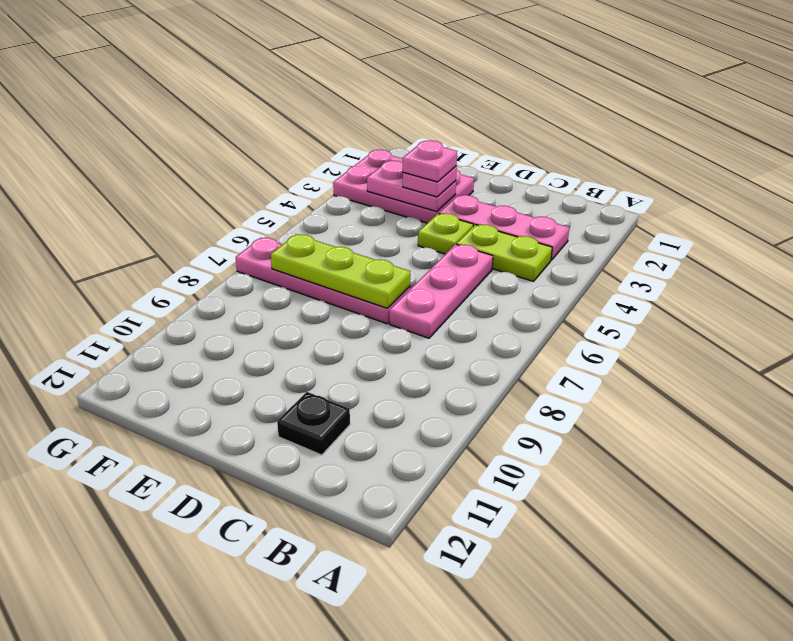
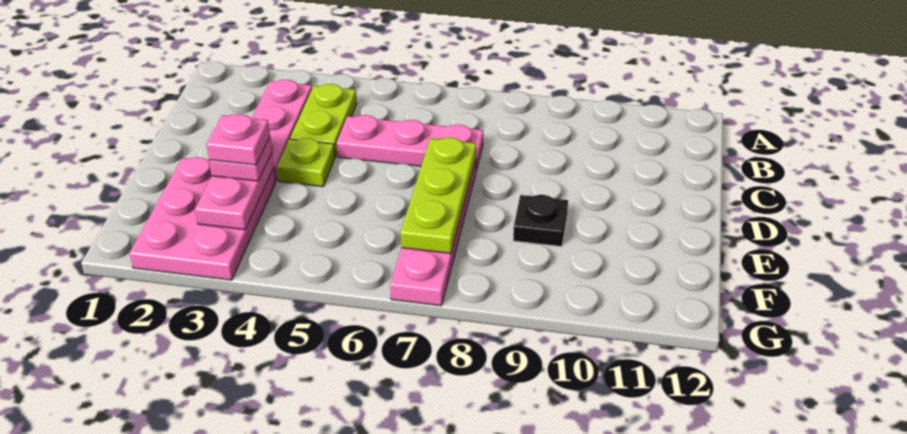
black 1x1 plate [277,392,350,455] -> black 1x1 plate moved to [513,195,568,247]

